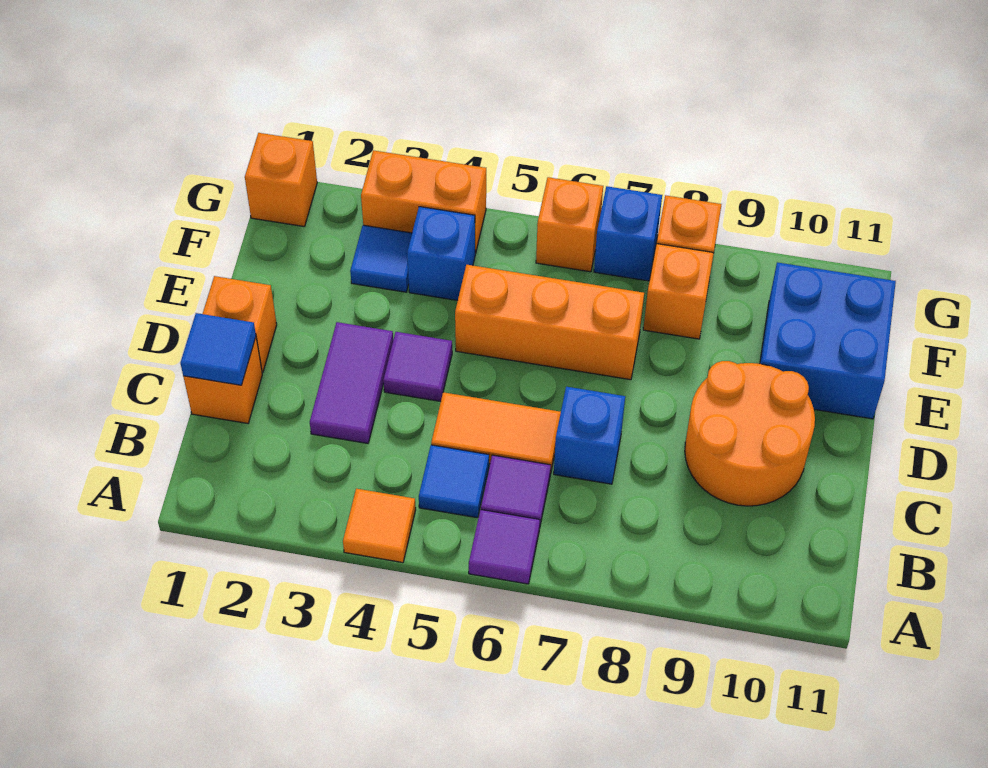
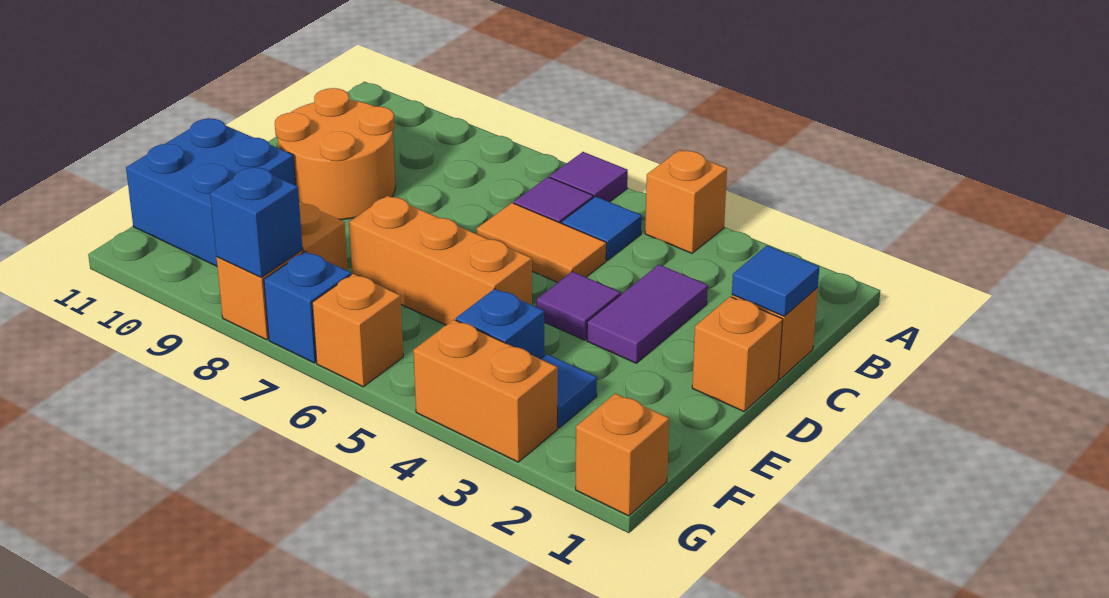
orange 1x1 tile [343,489,416,563] -> orange 1x1 brick [645,150,727,253]
blue 1x1 brick [554,387,625,484] -> blue 1x1 brick moved to [210,166,303,277]

